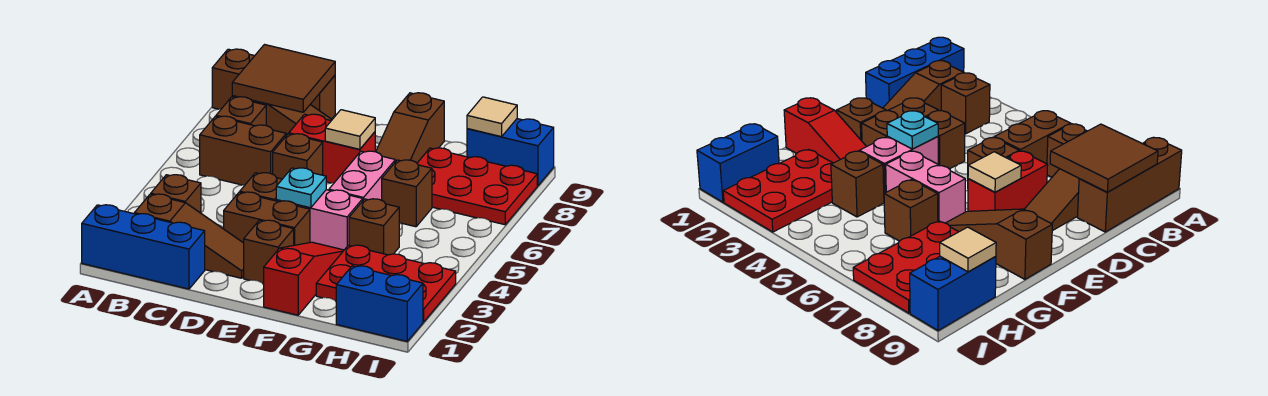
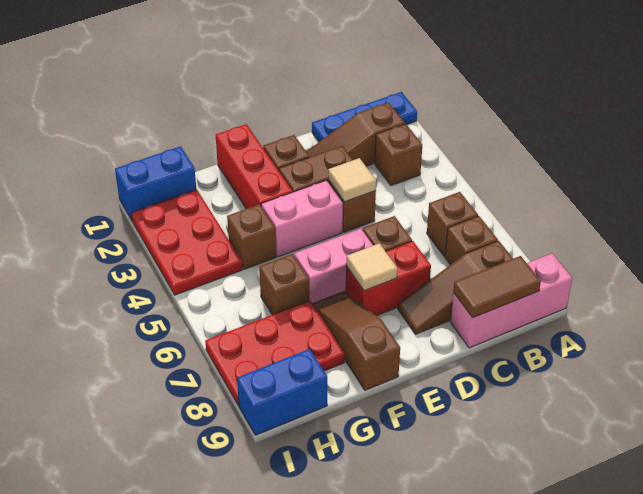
blue 1x3 brick [82,205,205,289] -> blue 1x3 plate [312,92,417,142]
brown 1x3 brick [212,49,335,119] -> pink 1x3 brick [450,253,572,348]
brown 1x2 brick [200,116,286,185] -> brown 1x1 brick [427,192,478,256]
brown 2x2 tile [232,45,335,112] -> brown 1x2 tile [453,256,541,318]
cyan 1x1 plate [276,168,326,208] -> none
red 1x3 slope [264,242,344,315] -> red 1x3 brick [216,124,293,209]
pink 1x2 brick [329,151,395,200] -> pink 1x2 brick turned to [294,229,373,304]
red 2x3 plate [316,245,456,322] -> red 2x3 plate turned to [131,190,242,295]
tan 1x1 tile [467,97,517,137] -> tan 1x1 tile moved to [328,158,376,202]

